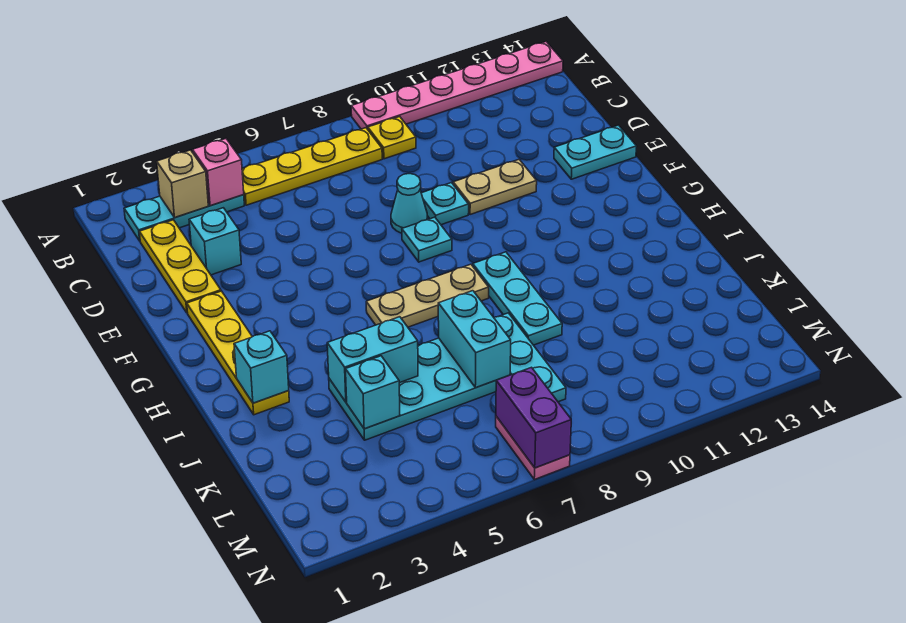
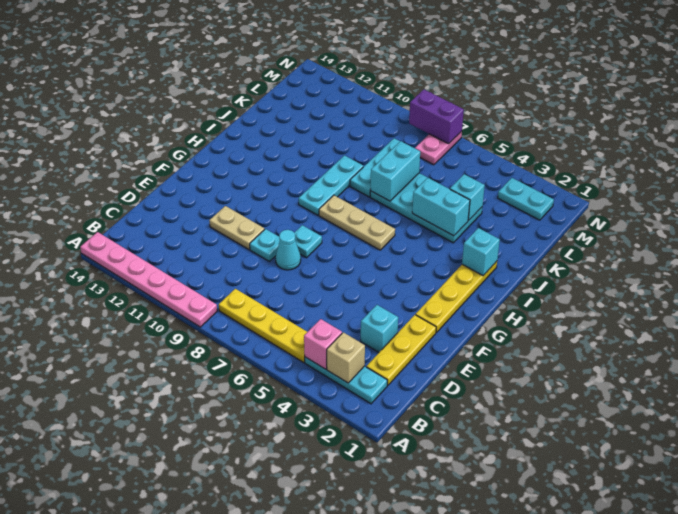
yellow 1x1 plate [368,117,416,159] -> none
cyan 1x2 plate [554,125,637,179] -> cyan 1x2 plate moved to [498,178,554,220]
purple 1x2 brick [496,367,571,468] -> purple 1x2 brick turned to [409,90,464,144]

